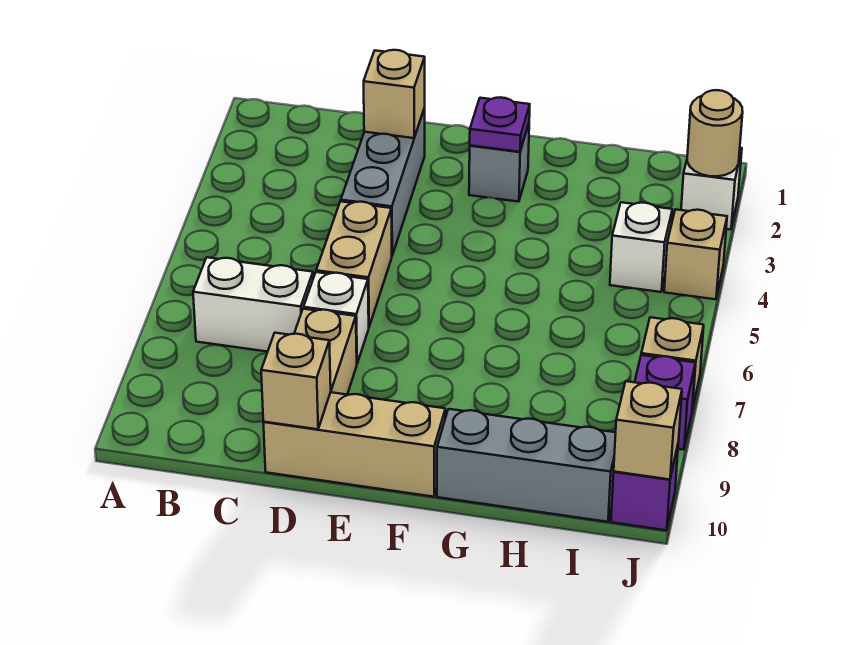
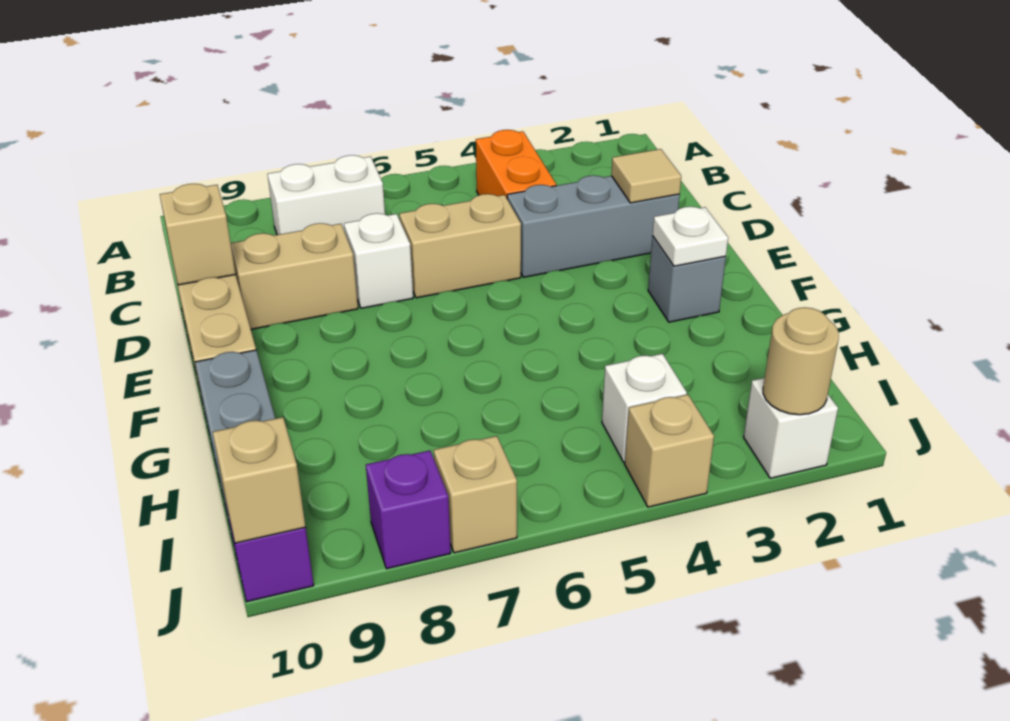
none -> orange 1x2 brick [476,130,556,198]
white 1x2 brick [193,257,313,352] -> white 1x2 brick turned to [268,155,385,235]
tan 1x1 brick [364,50,425,138] -> tan 1x1 tile [611,149,681,203]
purple 1x1 plate [470,97,530,152] -> white 1x1 plate [653,207,728,266]

